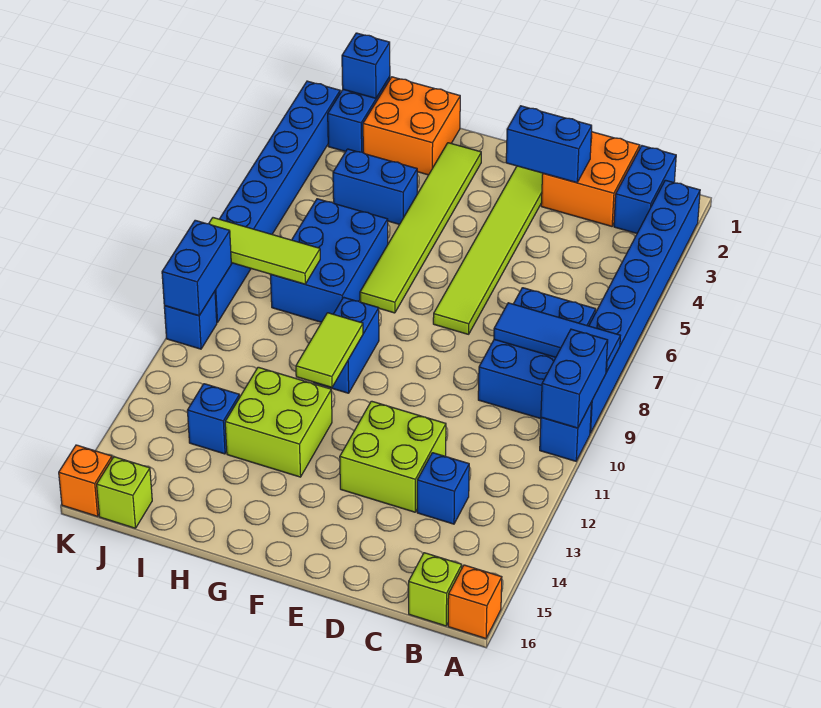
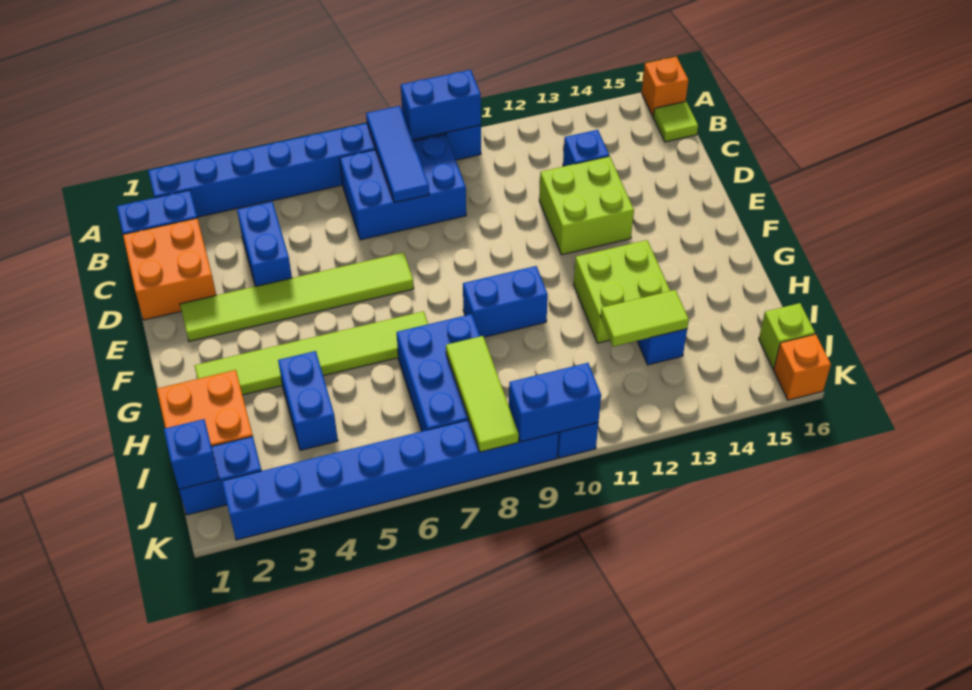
lime 1x1 brick [409,553,462,626] -> lime 1x1 tile [653,102,698,142]
blue 1x2 brick [506,106,592,183] -> blue 1x2 brick moved to [237,202,292,286]
lime 1x2 tile [296,313,363,387] -> lime 1x2 tile moved to [601,290,689,347]
blue 2x3 brick [271,199,388,322] -> blue 2x3 brick turned to [397,314,480,431]

